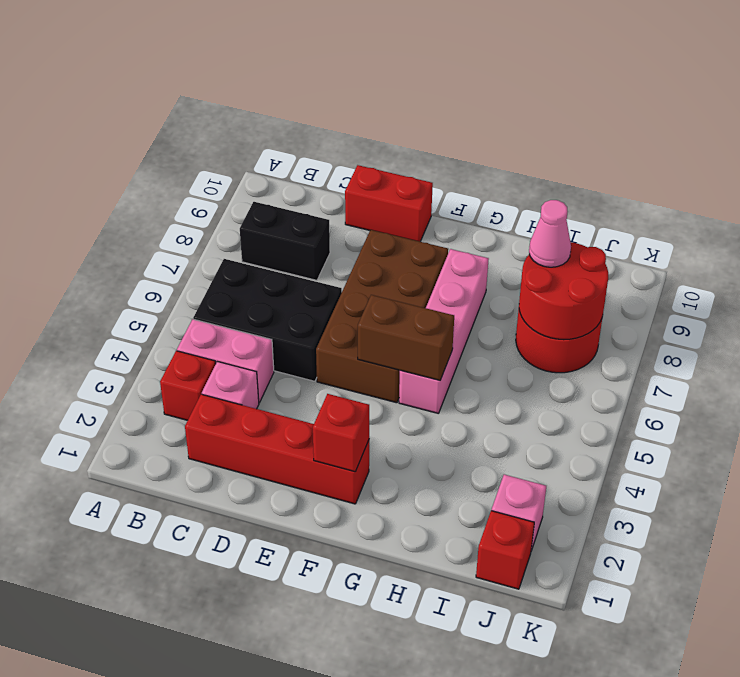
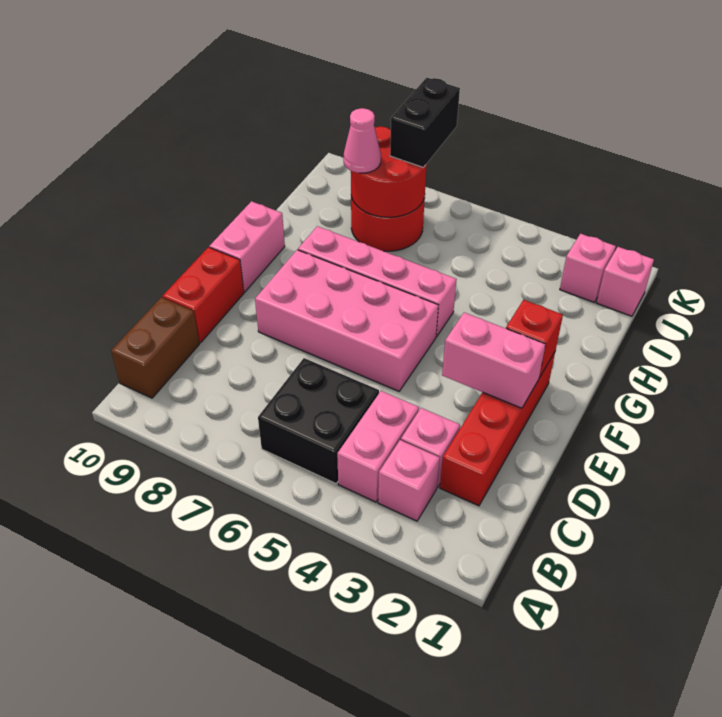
red 1x1 brick [160,351,216,420] -> pink 1x1 brick [378,440,440,521]
black 2x3 brick [193,259,342,381] -> black 2x2 brick [258,358,379,483]
black 1x2 brick [240,202,330,280] -> black 1x2 brick moved to [390,78,460,167]
none -> pink 1x2 brick [442,313,546,408]
brown 2x4 brick [316,230,448,403] -> pink 2x4 brick [255,250,438,391]
brown 1x2 brick [358,295,454,380] -> brown 1x2 brick moved to [111,297,199,398]
none -> pink 1x2 brick [209,201,285,292]
red 1x1 brick [476,511,534,589] -> pink 1x1 brick [597,247,654,316]

